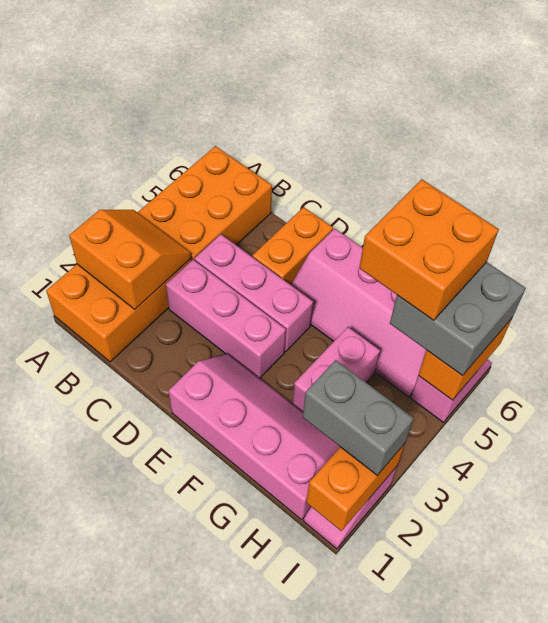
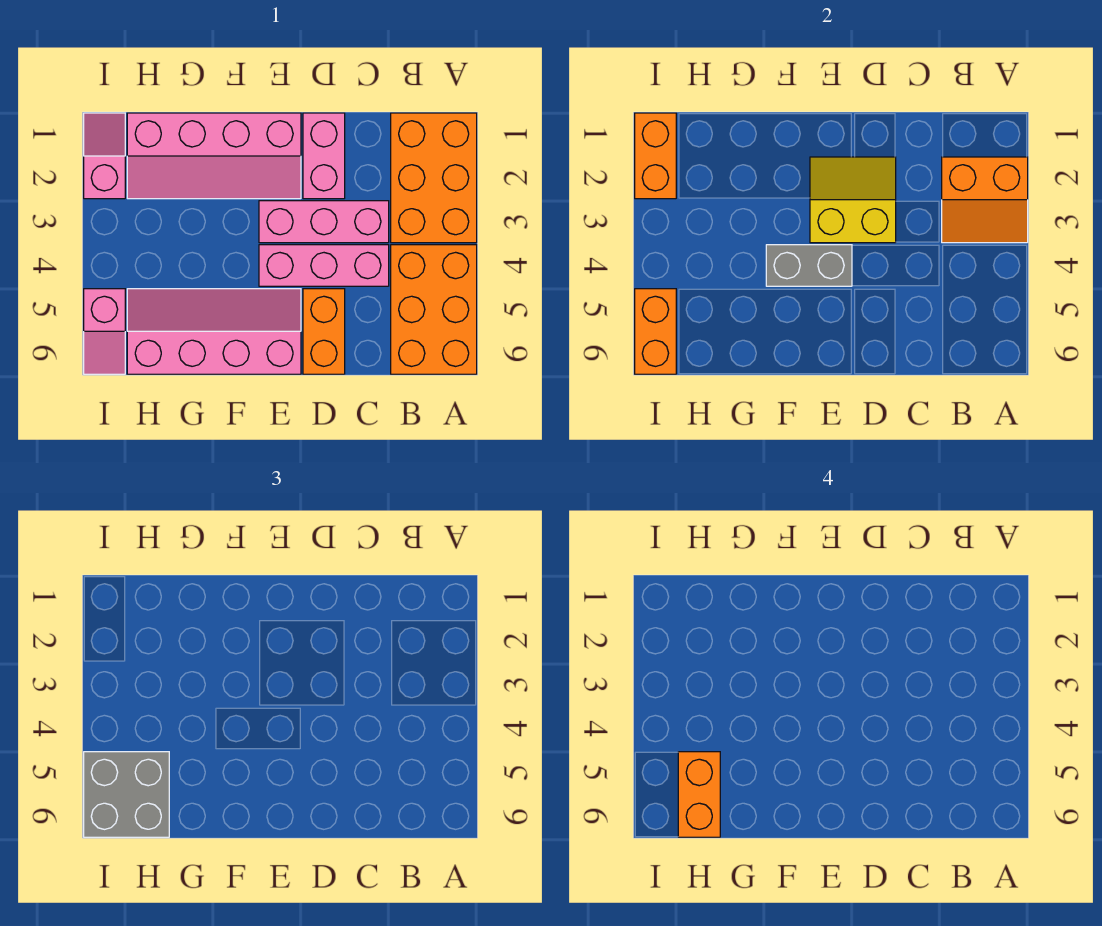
none -> yellow 2x2 slope [810,157,896,243]
pink 1x2 brick [292,327,380,412] -> pink 1x2 brick moved to [303,113,345,199]
orange 2x2 brick [359,179,499,320] -> orange 1x2 brick [678,752,720,837]
grey 1x2 brick [303,360,414,475] -> grey 1x2 brick moved to [766,245,852,286]

